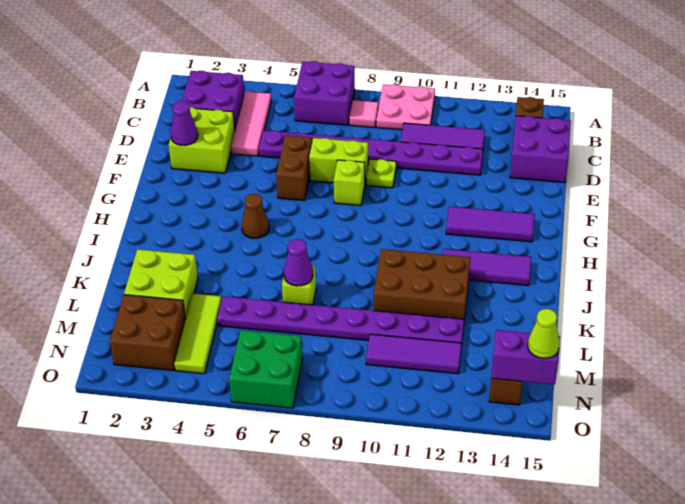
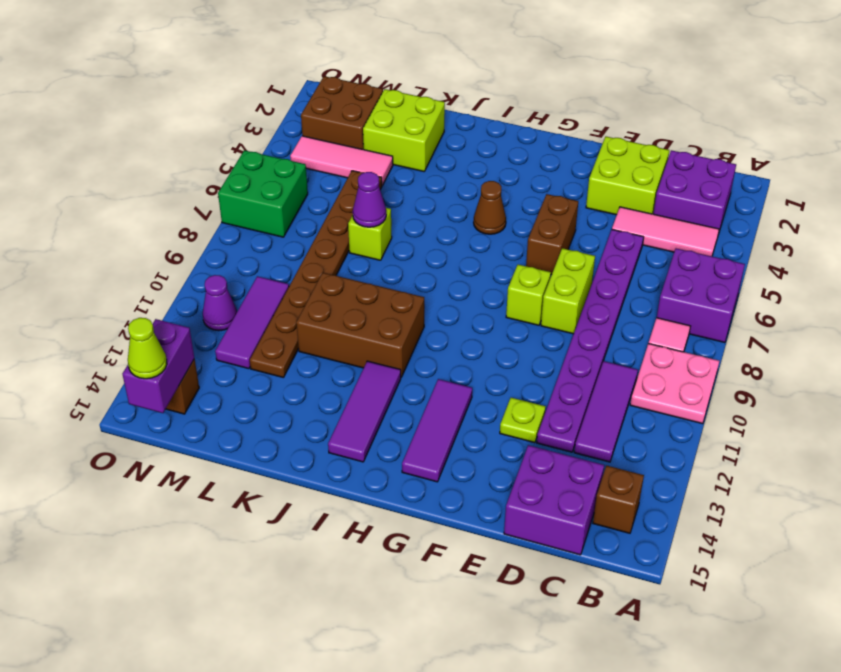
purple 1x1 cone [171,101,198,145] -> purple 1x1 cone moved to [203,275,237,331]
brown 1x2 brick [276,136,312,201] -> brown 1x2 brick turned to [526,194,578,275]
lime 1x1 plate [366,159,396,188] -> lime 1x1 plate moved to [500,398,546,443]
brown 2x3 brick [374,249,470,319] -> brown 2x3 brick turned to [296,273,424,377]
lime 1x3 tile [174,294,221,374] -> pink 1x3 tile [290,136,393,186]
purple 1x8 plate [217,296,464,346] -> brown 1x8 plate [250,171,382,378]

